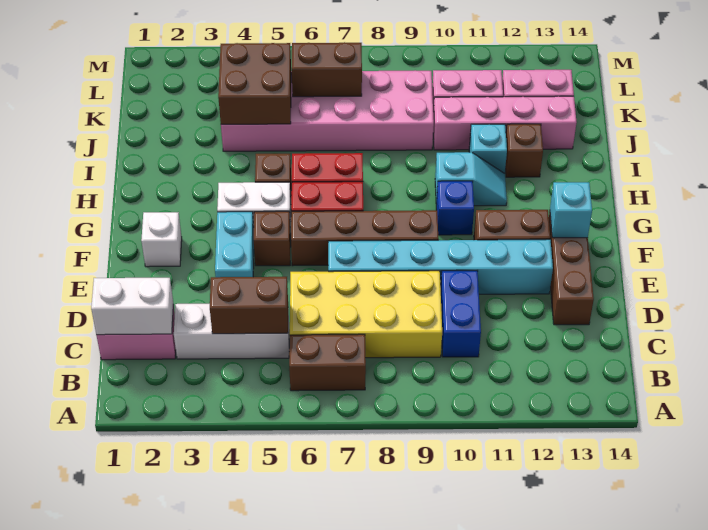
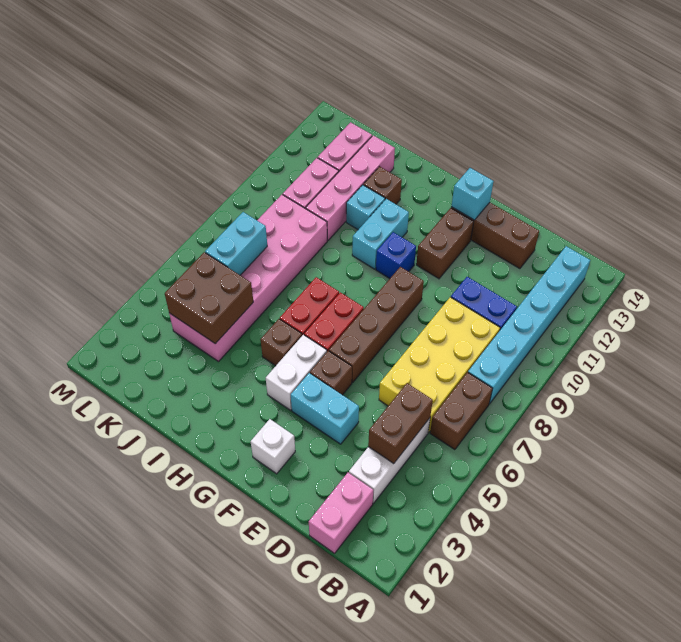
white 1x2 brick [91,278,173,335] -> none
cyan 1x6 brick [328,239,553,294] -> cyan 1x6 brick moved to [468,246,590,404]
cyan 1x2 slope [435,152,507,206] -> cyan 1x2 brick [352,199,409,269]
brown 1x2 brick [291,42,362,97] -> cyan 1x2 brick [205,212,267,275]

